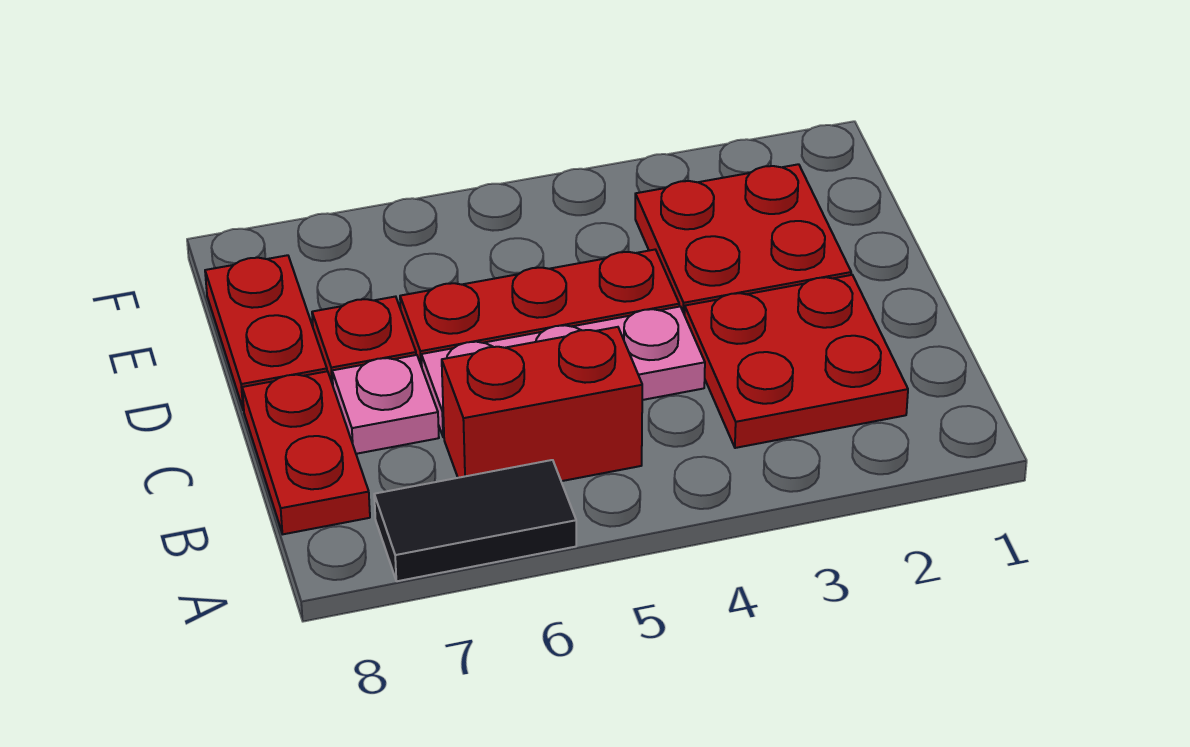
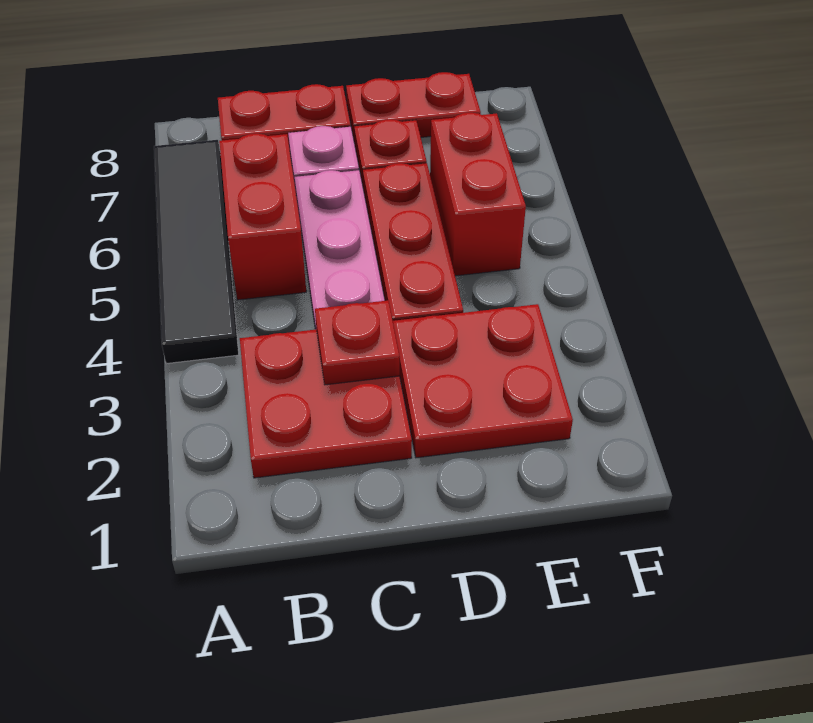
black 1x2 tile [374,460,576,581] -> black 1x4 tile [154,140,239,364]
none -> red 1x1 plate [315,300,400,385]
none -> red 1x2 brick [430,113,526,276]

